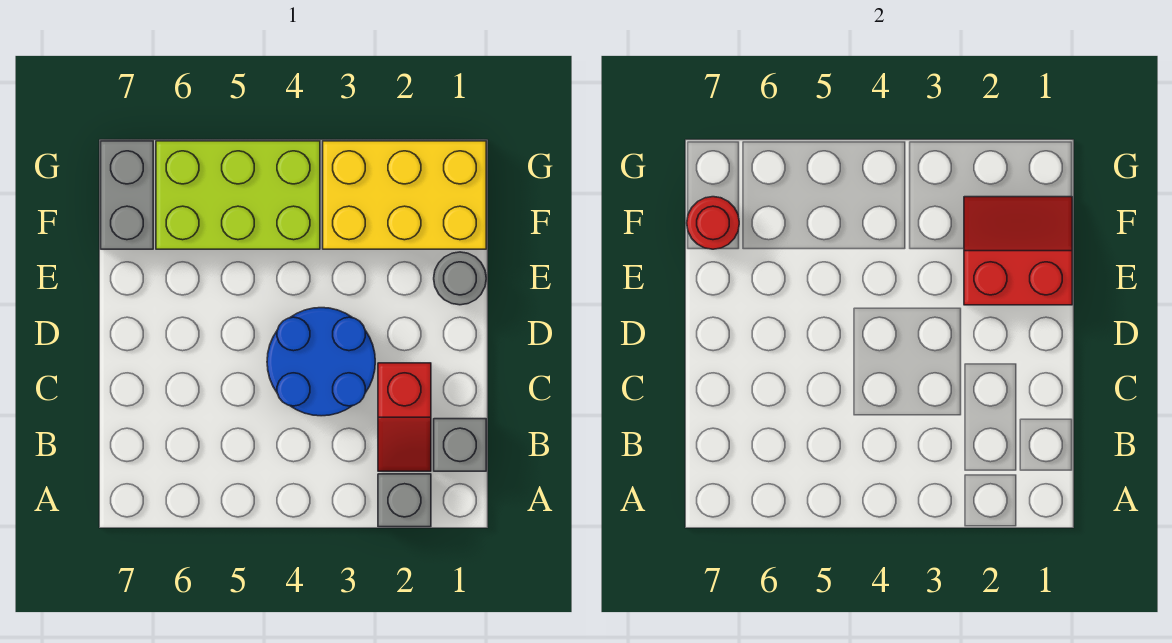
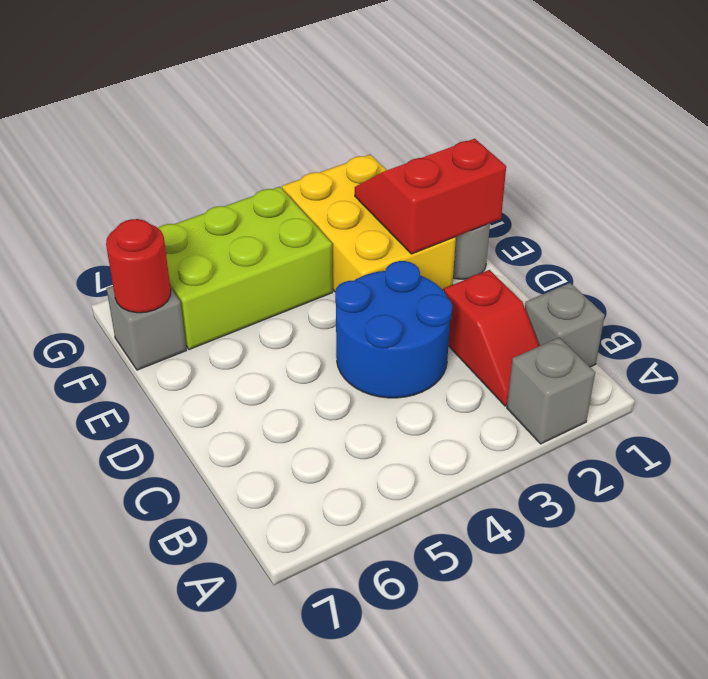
yellow 2x3 brick [323,141,486,249] -> yellow 2x3 brick turned to [282,155,456,291]
grey 1x2 brick [101,141,153,249] -> grey 1x1 brick [107,286,186,370]

